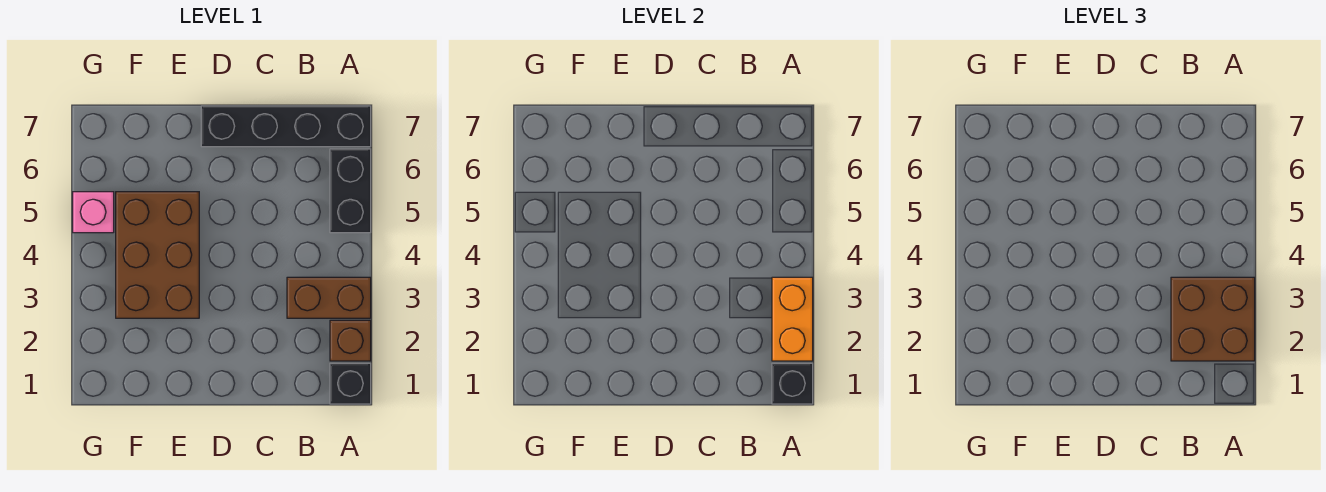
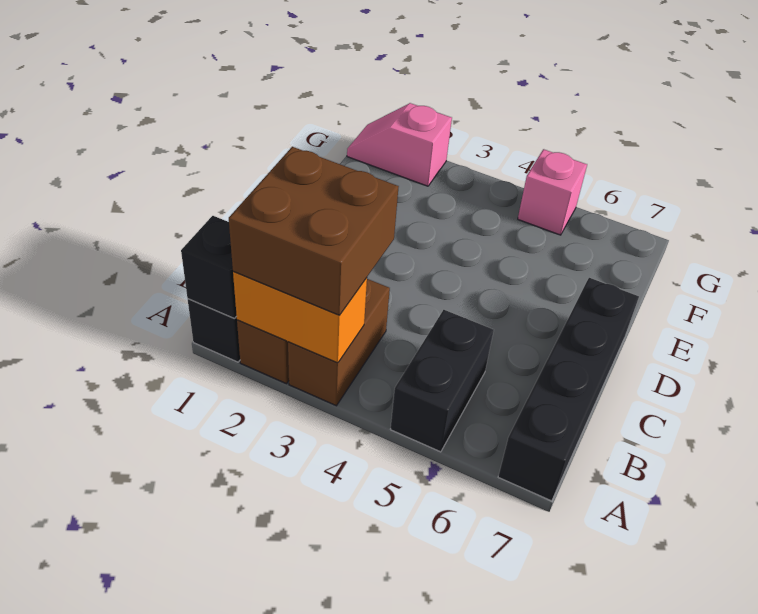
black 1x2 brick [330,149,371,233] -> black 1x2 brick turned to [390,310,494,452]
brown 2x3 brick [116,192,199,318] -> none
none -> pink 1x2 slope [347,103,452,186]

